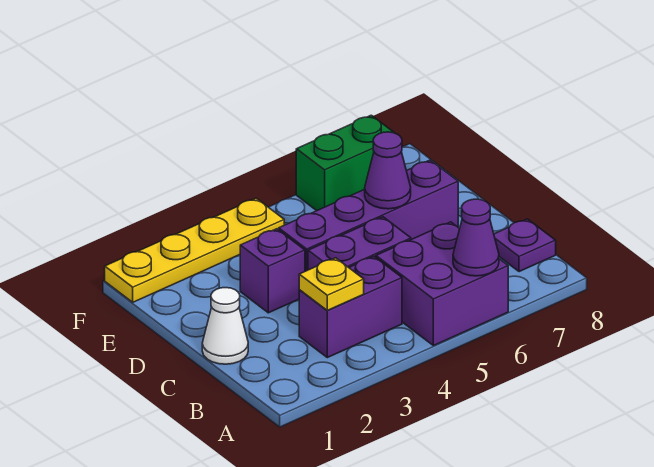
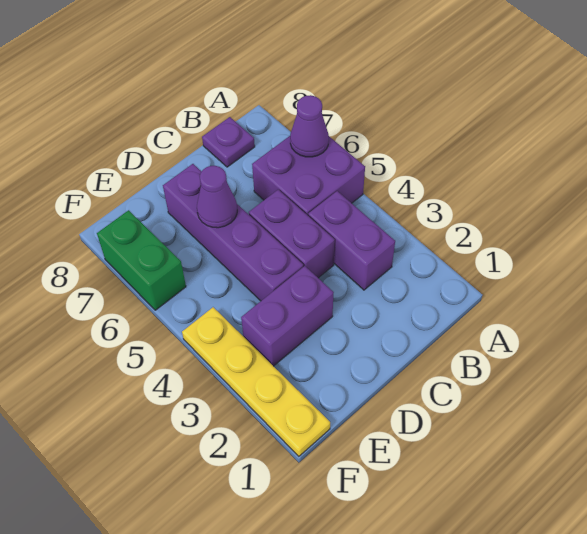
yellow 1x1 plate [299,258,364,310] -> none
white 1x1 cone [202,288,248,364] -> none
purple 1x1 brick [240,229,305,313] -> purple 1x2 brick [241,266,334,366]

